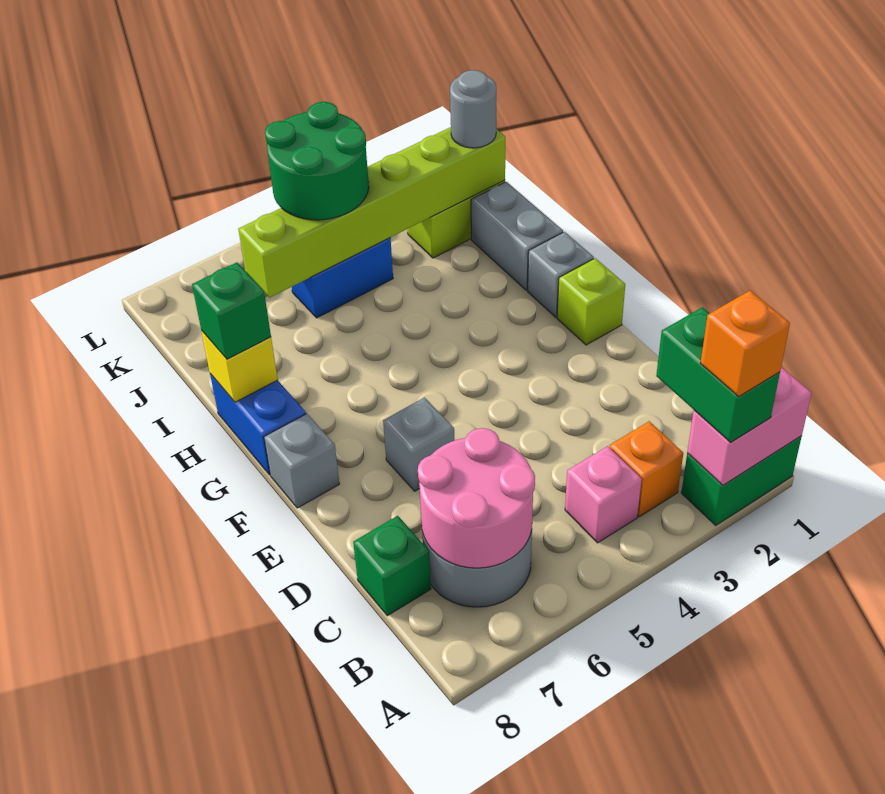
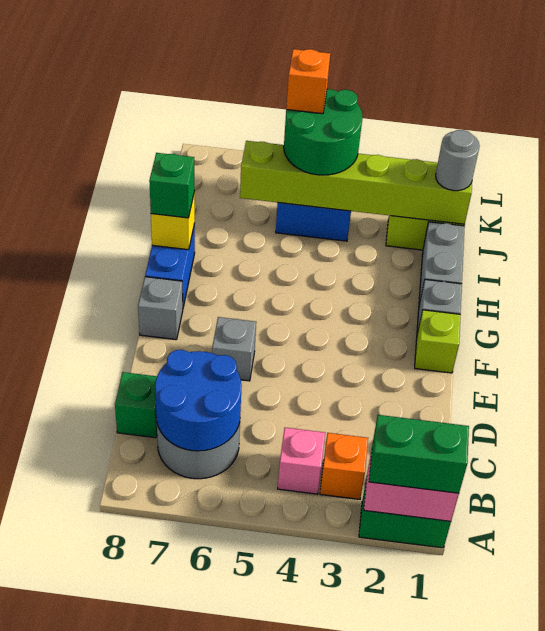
green 1x2 brick [656,307,780,442] -> green 1x2 brick turned to [369,415,469,493]
orange 1x1 brick [700,291,790,397] -> orange 1x1 brick moved to [286,49,330,114]
pink 2x2 round brick [418,428,535,568] -> blue 2x2 round brick [155,350,242,451]

